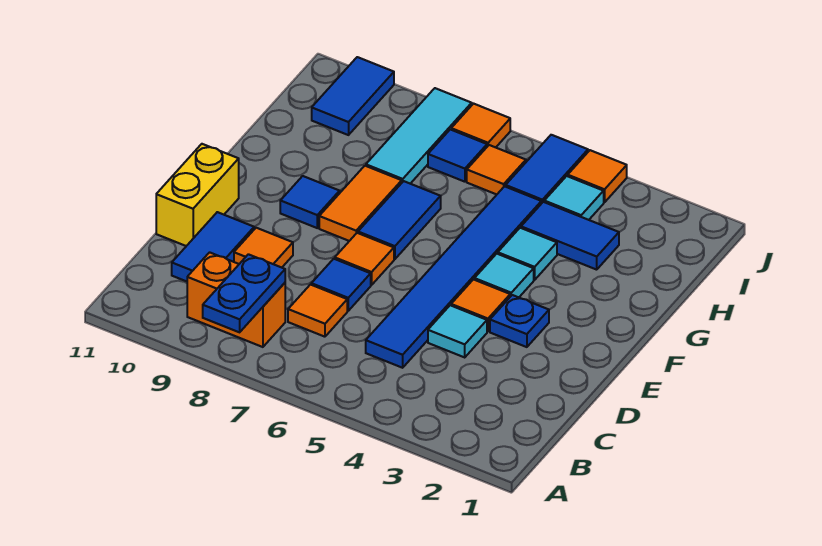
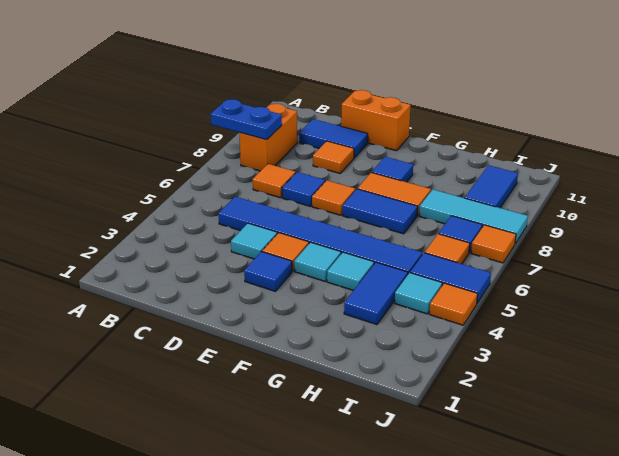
yellow 1x2 brick [156,144,239,246] -> orange 1x2 brick [341,90,411,151]
blue 1x1 plate [490,295,549,347] -> blue 1x1 tile [244,252,292,292]
blue 1x2 tile [312,57,394,135] -> blue 1x2 tile turned to [465,165,518,208]

